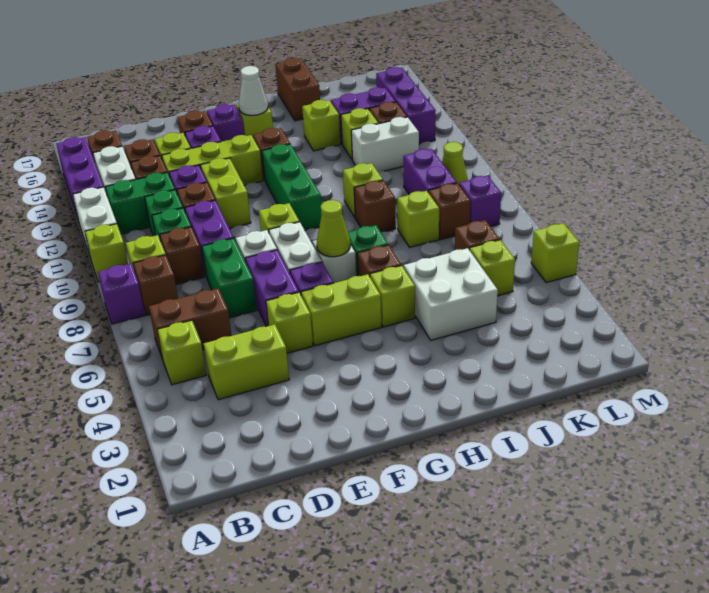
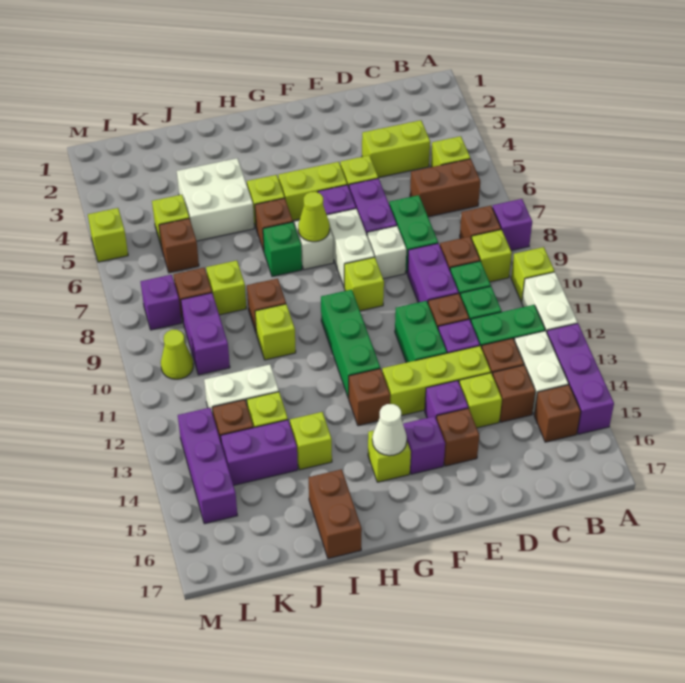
lime 1x2 brick [201,158,251,228] -> green 1x2 brick [395,301,447,363]

